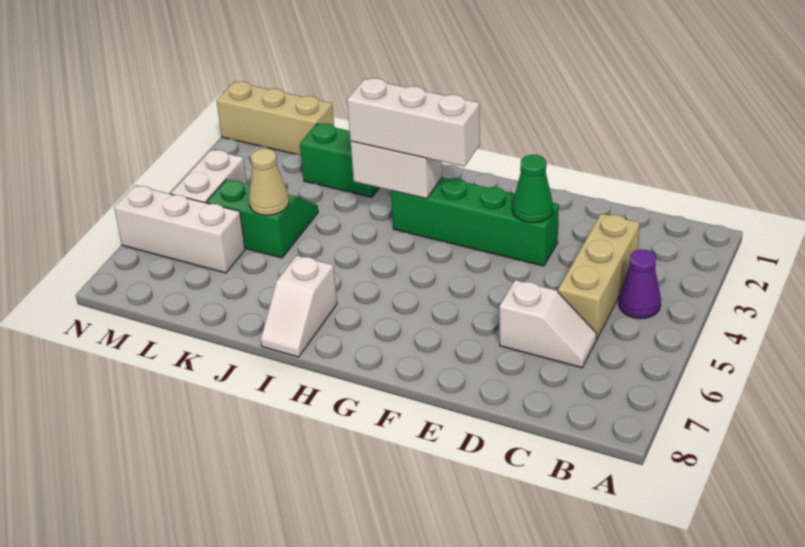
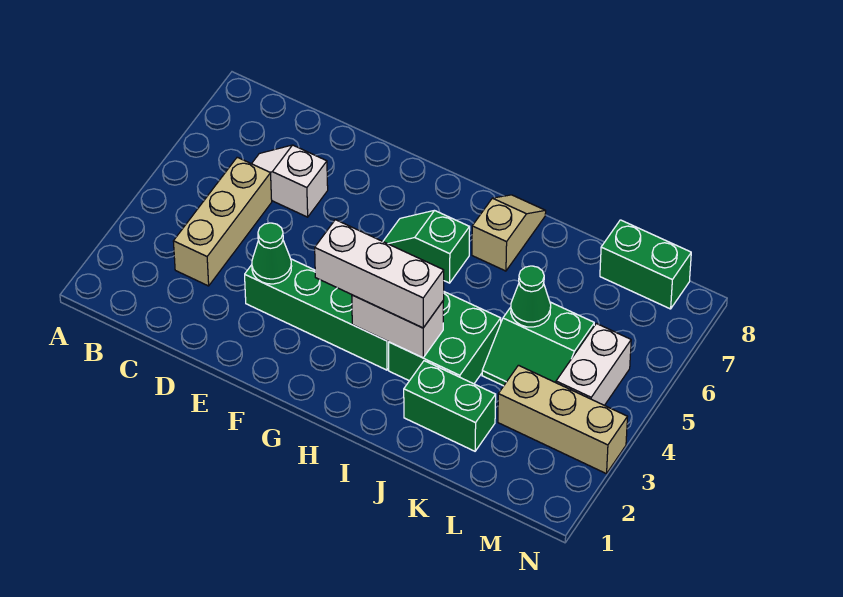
purple 1x1 cone [619,249,661,319] -> none
none -> green 1x2 slope [383,211,470,283]
none -> green 2x2 brick [389,292,501,384]
white 1x2 slope [261,255,337,357] -> tan 1x2 slope [472,195,546,271]
tan 1x1 cone [249,148,289,215] -> green 1x1 cone [511,266,551,327]
tan 1x3 brick [216,81,334,155] -> tan 1x3 brick moved to [498,365,627,474]
white 1x3 brick [114,185,245,273] -> none
none -> green 1x2 brick [600,220,691,309]

